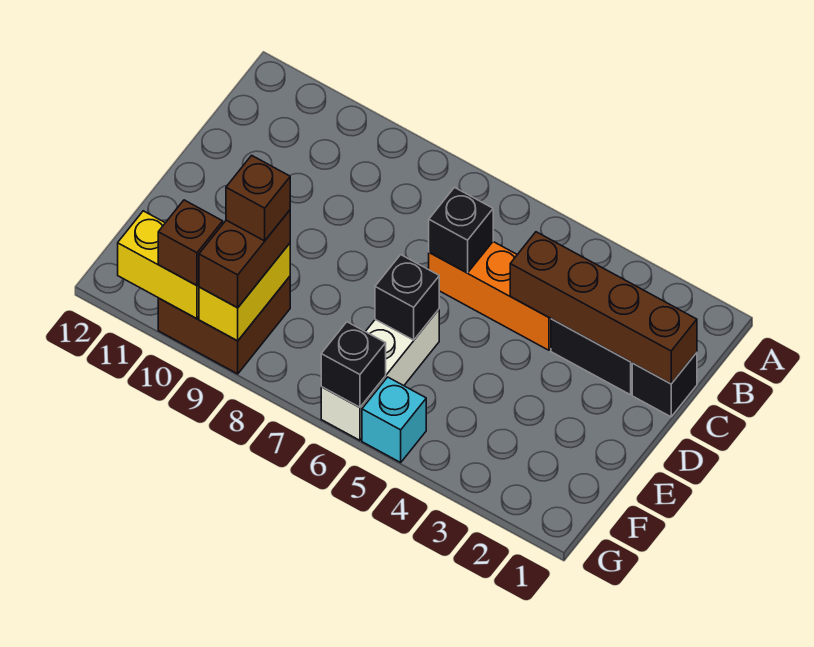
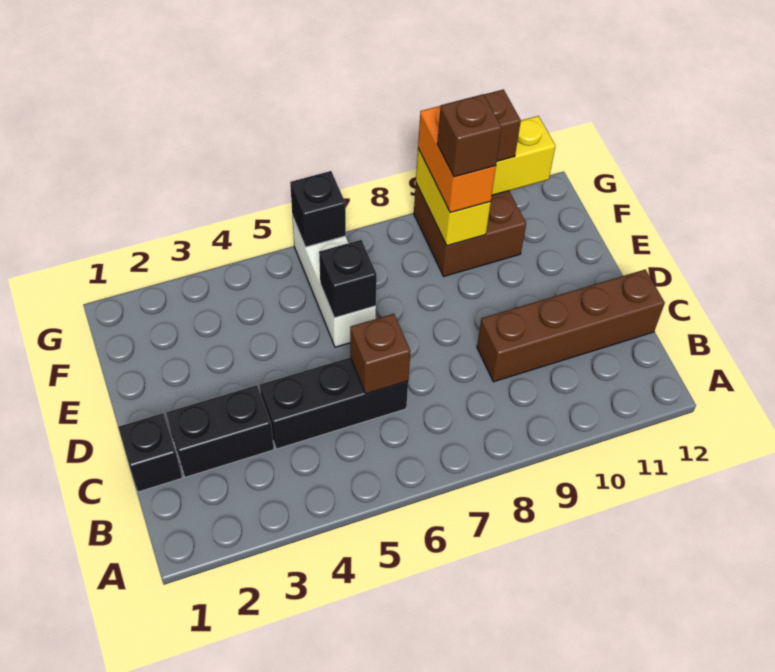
brown 1x4 brick [510,232,697,384] -> brown 1x4 brick moved to [477,269,665,382]
orange 1x3 brick [429,242,551,350] -> black 1x3 brick [260,357,408,449]
black 1x1 brick [429,187,493,273] -> brown 1x1 brick [350,314,411,394]
brown 1x2 brick [199,210,290,308] -> orange 1x2 brick [418,106,496,213]
cyan 1x1 brick [362,377,426,462] -> none

